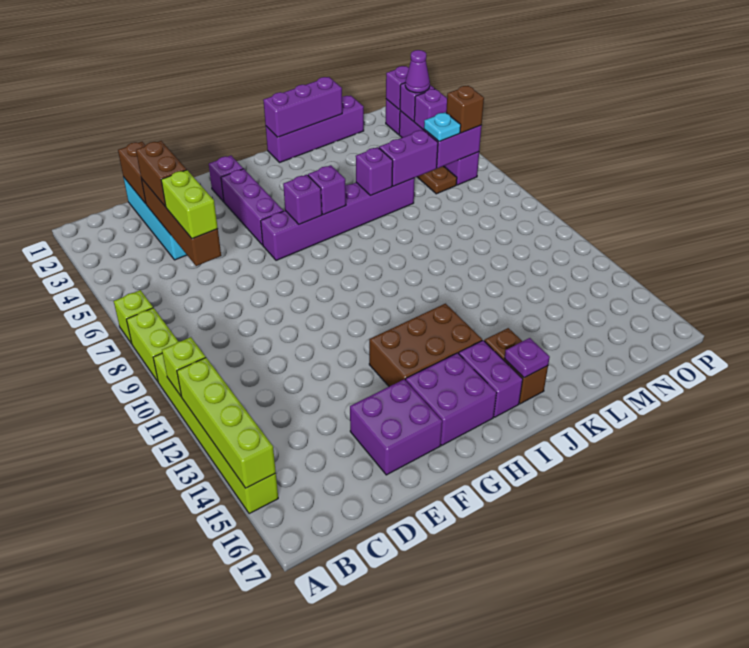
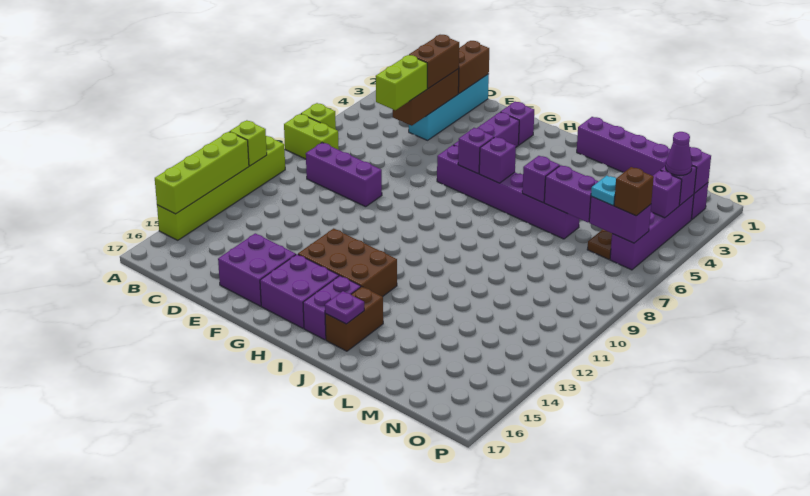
lime 1x2 brick [126,308,179,381] -> lime 1x2 brick turned to [284,114,339,159]
brown 1x4 brick [141,178,221,266] -> brown 1x3 brick [393,69,459,126]
purple 1x3 brick [263,77,342,137] -> purple 1x3 brick moved to [306,143,382,207]

